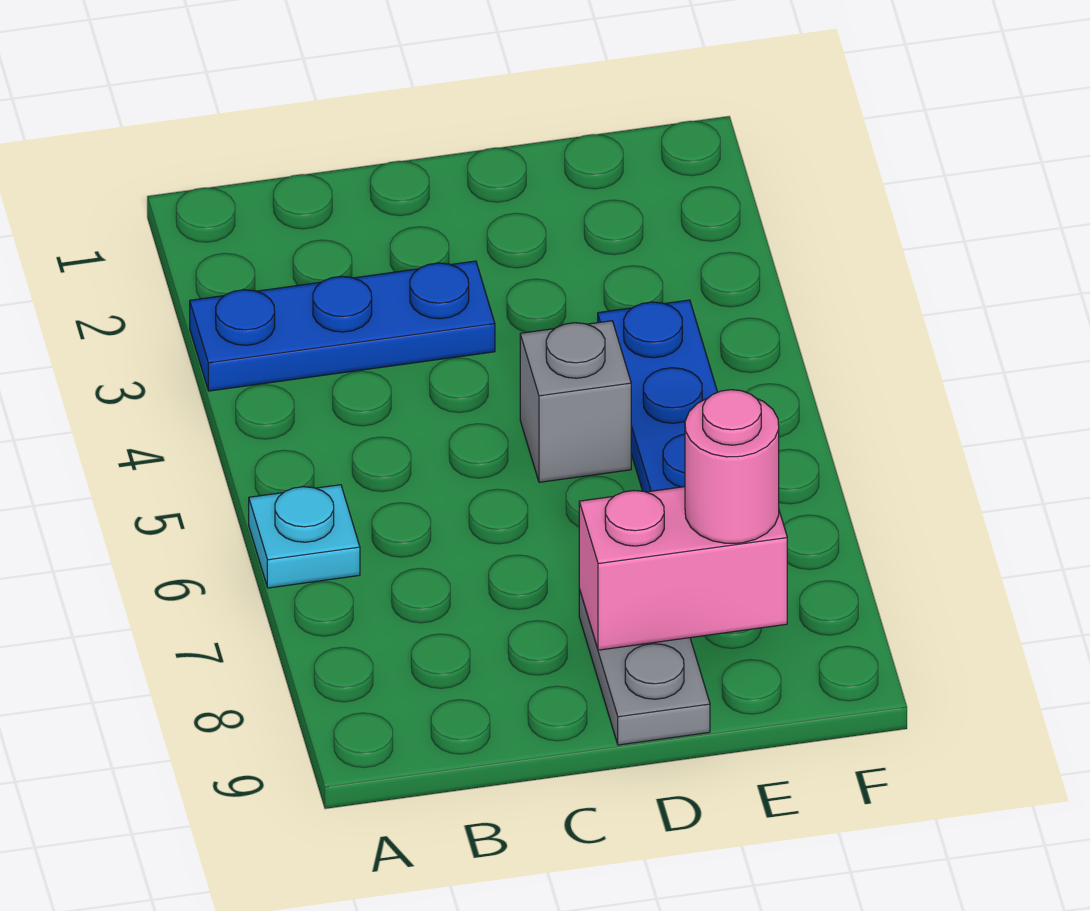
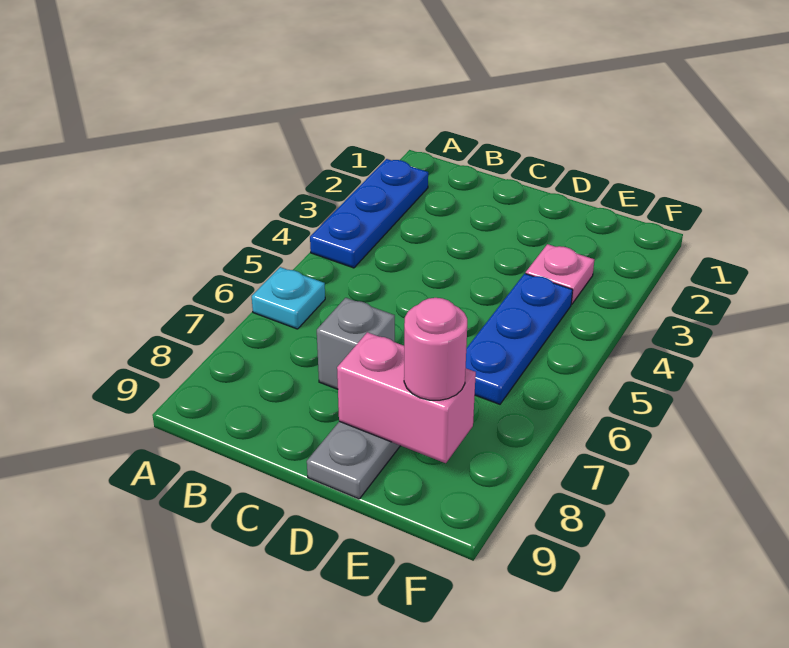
blue 1x3 plate [190,261,495,391] -> blue 1x3 plate turned to [310,159,428,268]
grey 1x1 brick [520,321,631,482] -> grey 1x1 brick moved to [317,298,395,389]
none -> pink 1x1 plate [526,244,594,304]

